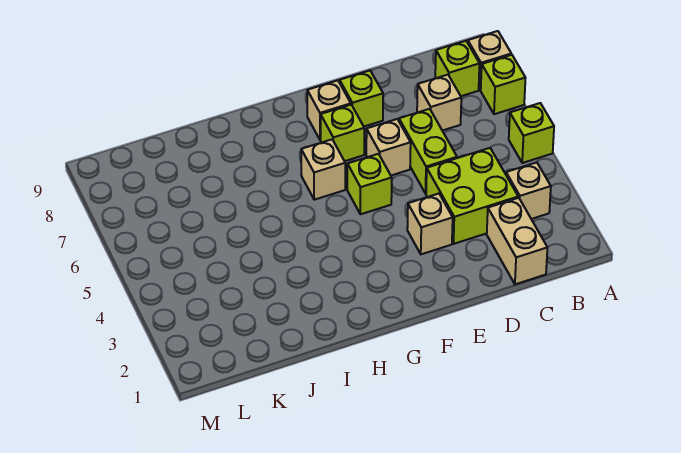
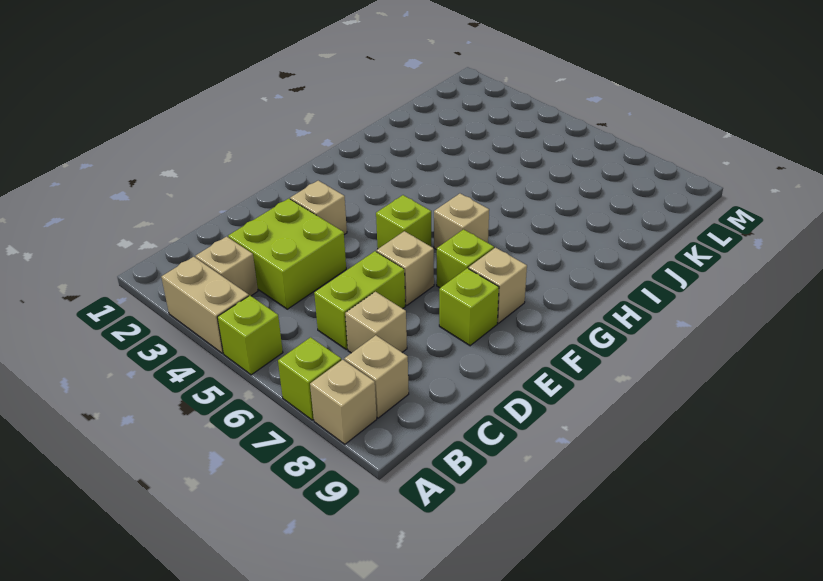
lime 1x1 brick [435,41,480,96] -> tan 1x1 brick [344,335,409,418]
tan 1x2 brick [487,198,547,284] -> tan 1x2 brick moved to [161,257,249,353]
lime 1x2 brick [399,109,457,194] -> lime 1x2 brick turned to [314,251,405,349]

